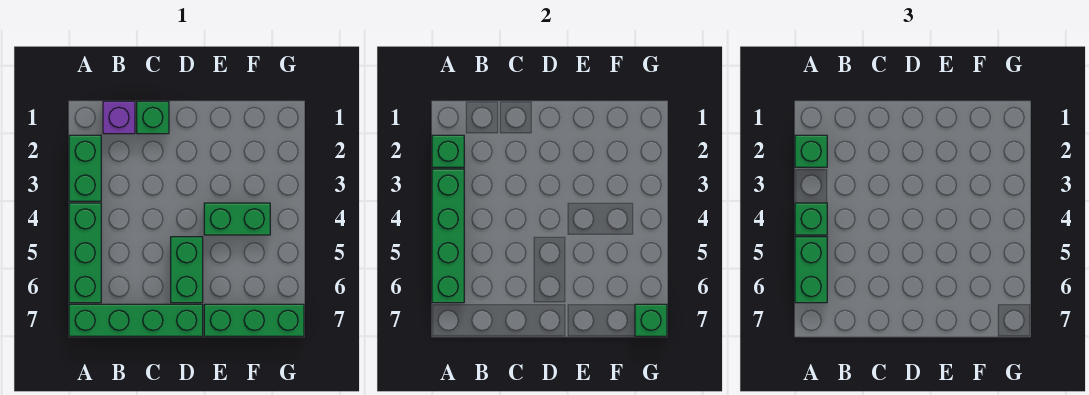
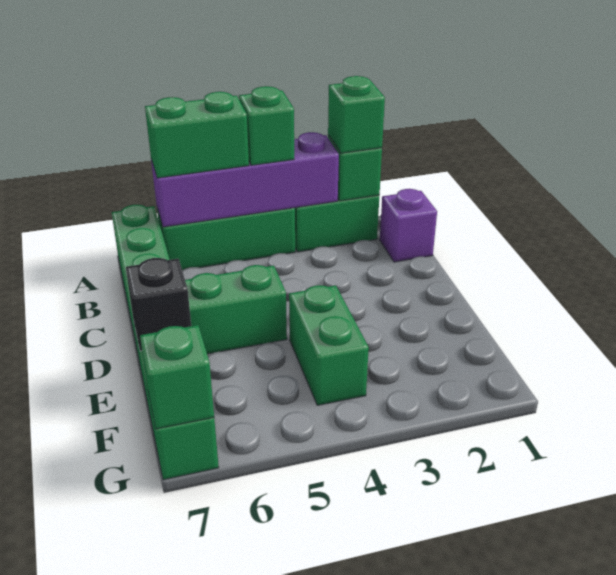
green 1x4 brick [432,169,464,303] -> purple 1x4 brick [151,132,339,227]
green 1x1 brick [137,101,169,134] -> none
none -> black 1x1 brick [126,258,191,351]

